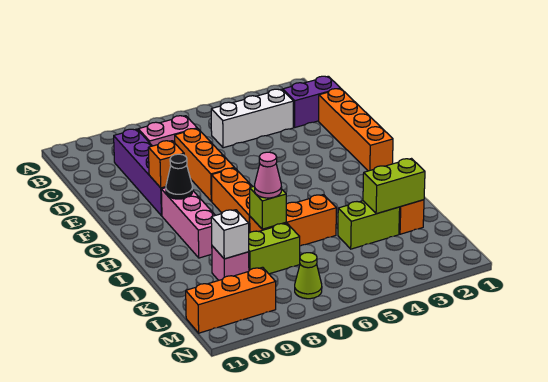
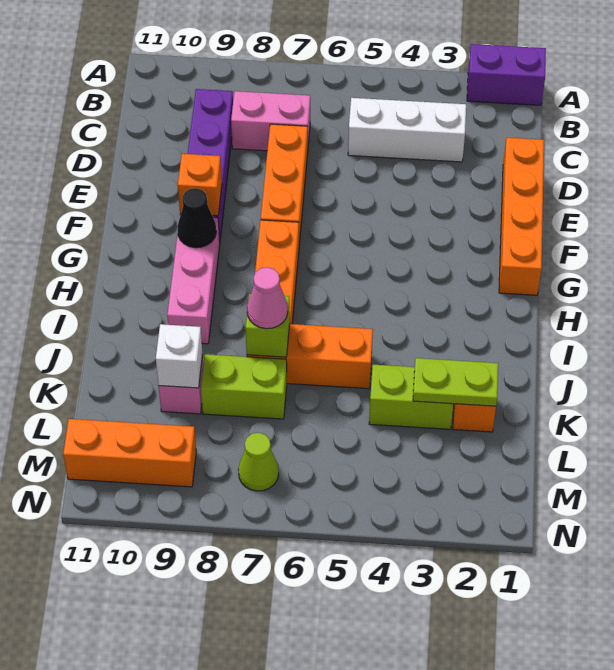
purple 1x2 brick [283,76,341,128] -> purple 1x2 brick moved to [467,44,546,105]
lime 1x2 brick [363,159,425,214] -> lime 1x2 plate [413,358,498,406]

